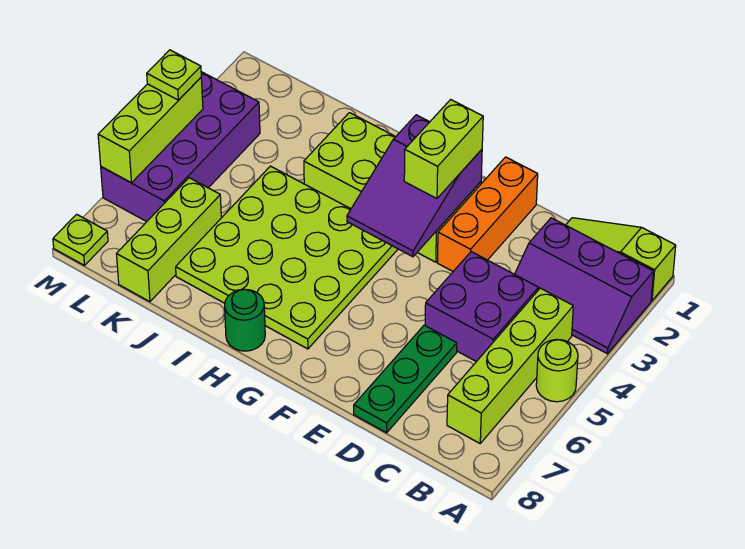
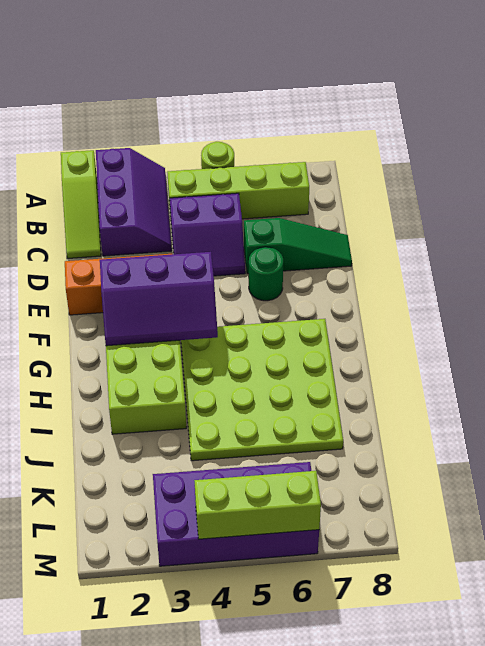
purple 2x2 brick [425,252,538,362] -> purple 2x2 slope [170,193,245,276]
green 1x3 plate [354,325,457,433] -> green 1x3 slope [244,218,352,274]
purple 2x3 slope [347,115,482,257] -> purple 2x3 slope turned to [100,252,218,346]
lime 1x2 brick [404,99,483,199] -> none
green 1x1 round brick [225,289,265,351] -> green 1x1 round brick moved to [249,247,283,301]
lime 1x3 brick [117,178,221,302] -> none
lime 1x1 plate [147,50,201,100] -> none
lime 1x1 plate [53,214,108,265] -> none

